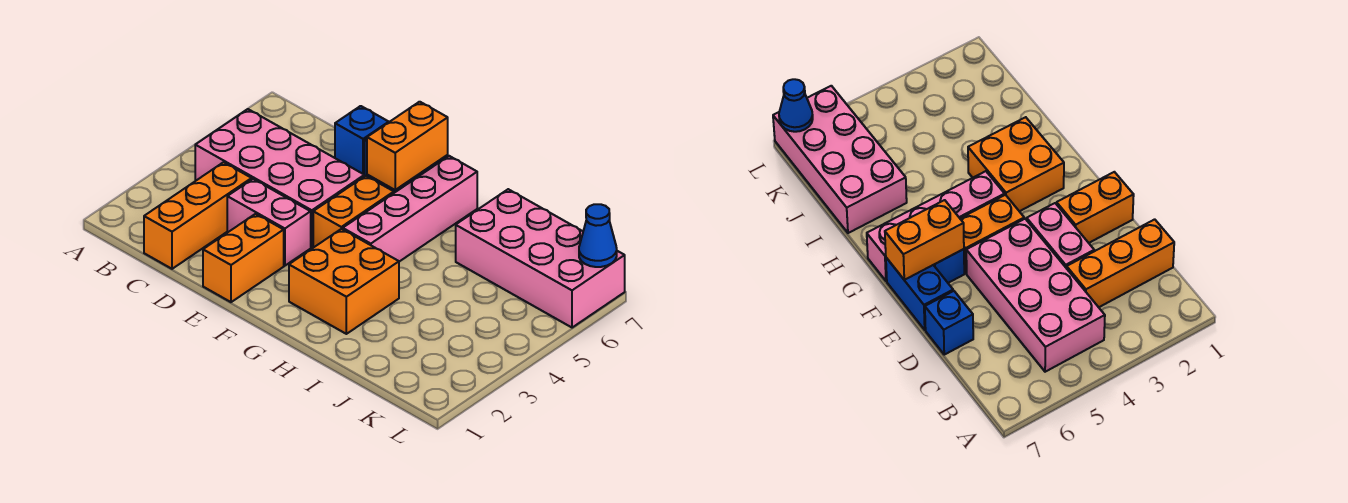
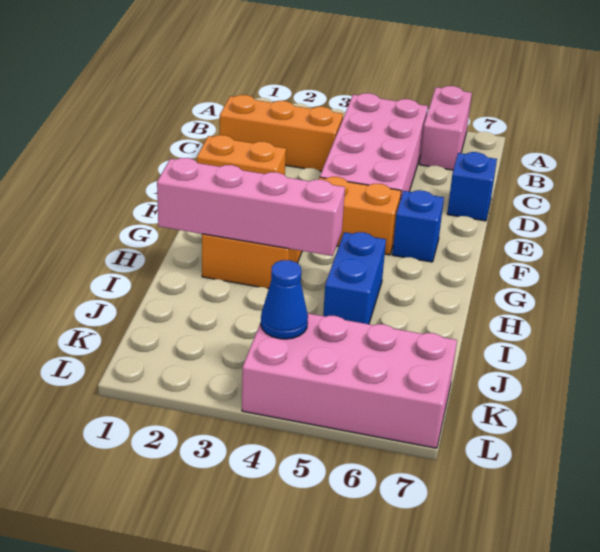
pink 1x2 brick [227,179,311,266] -> pink 1x2 brick moved to [420,86,472,170]
blue 1x2 brick [886,258,953,330] -> blue 1x2 brick moved to [323,232,386,324]
orange 1x2 brick [367,102,448,190] -> none
pink 1x4 brick [343,156,477,262] -> pink 1x4 brick moved to [157,158,345,256]
pink 2x4 brick [456,189,625,328] -> pink 2x4 brick turned to [242,314,457,448]
blue 1x1 cone [579,204,617,267] -> blue 1x1 cone moved to [261,260,308,339]

